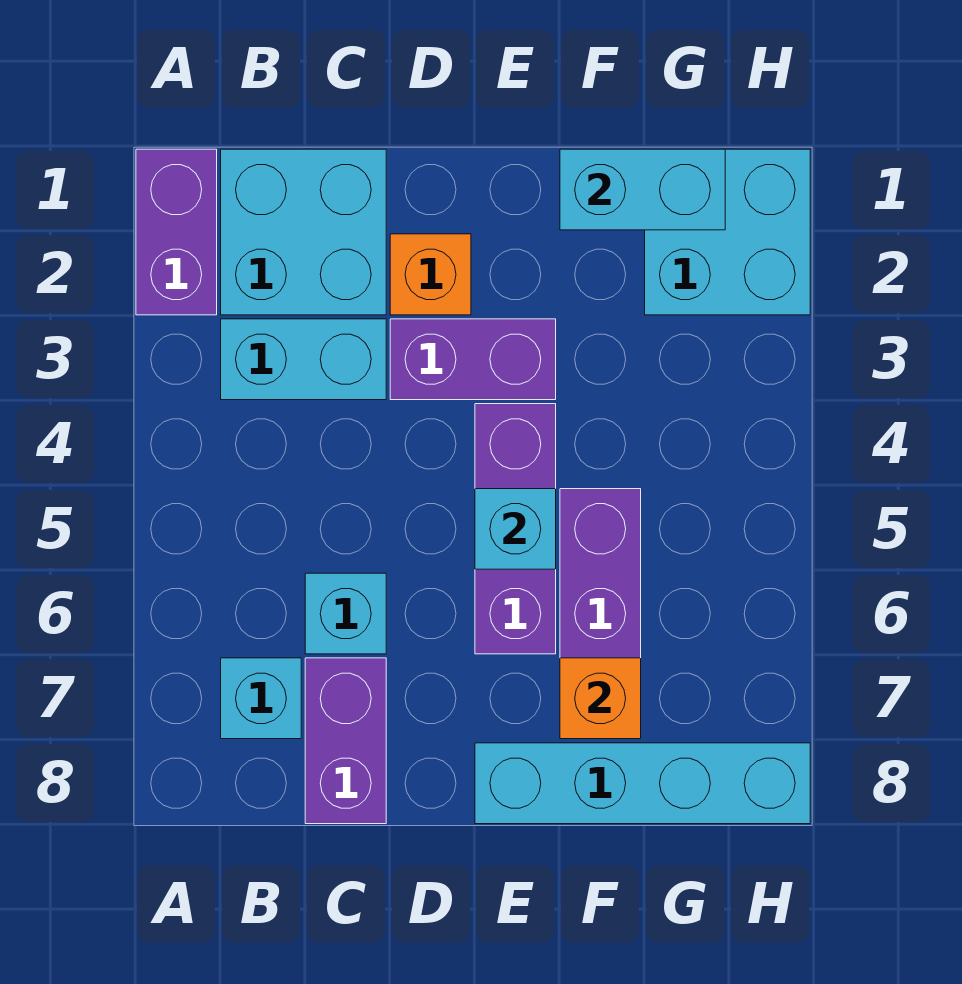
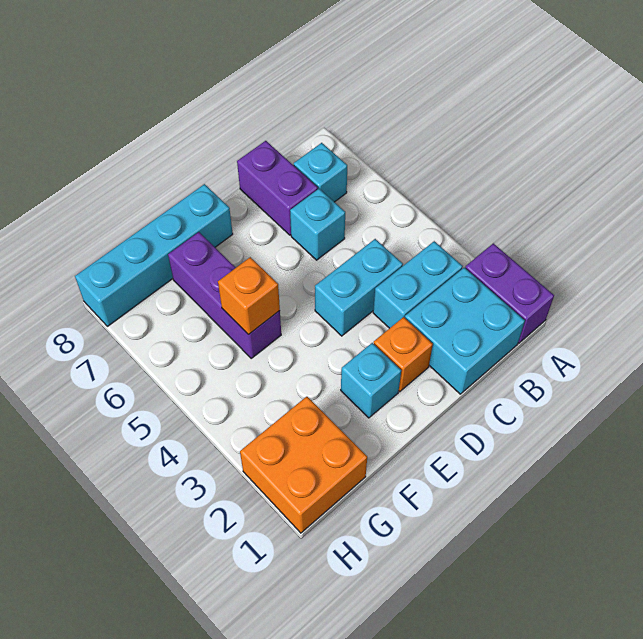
purple 1x2 brick [390,319,556,400] -> none
purple 1x3 brick [475,404,556,654] -> none
cyan 1x1 brick [475,489,556,569] -> cyan 1x1 brick moved to [341,343,401,418]
cyan 1x2 brick [560,149,725,230] -> cyan 1x2 brick moved to [315,239,403,336]
orange 1x1 brick [560,658,641,739] -> orange 1x1 brick moved to [218,257,280,334]
cyan 2x2 brick [645,149,810,315] -> orange 2x2 brick [240,397,367,533]

